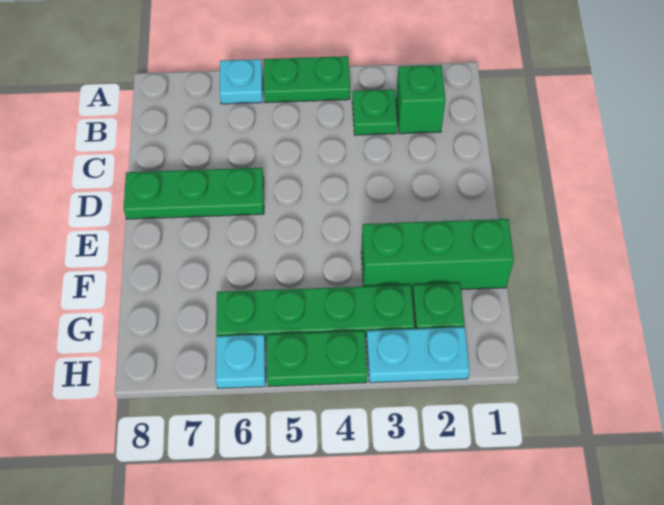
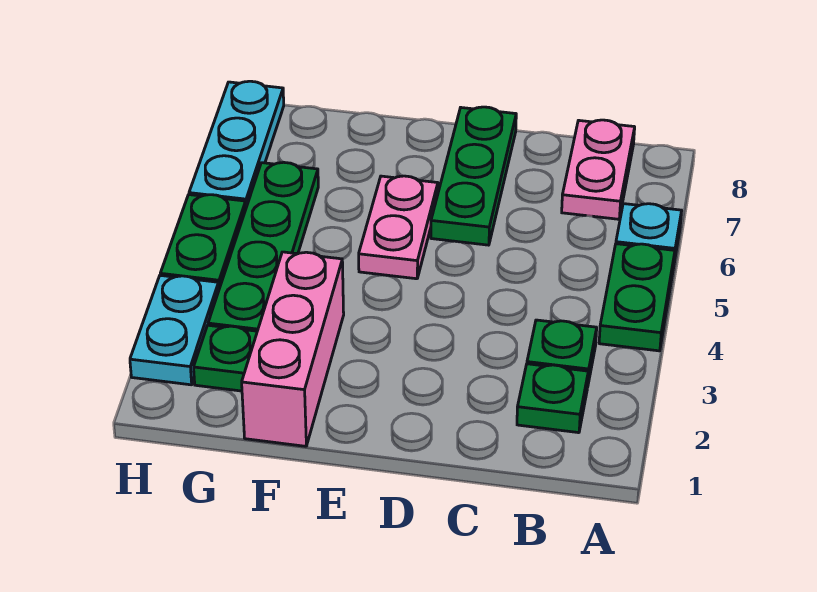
green 1x1 brick [396,65,445,134] -> green 1x1 plate [517,364,588,433]
none -> pink 1x2 plate [562,120,635,219]
none -> pink 1x2 plate [359,176,438,279]
green 1x3 brick [361,219,514,291] -> pink 1x3 brick [242,252,344,446]
cyan 1x1 plate [216,335,266,388] -> cyan 1x3 plate [189,81,284,207]

